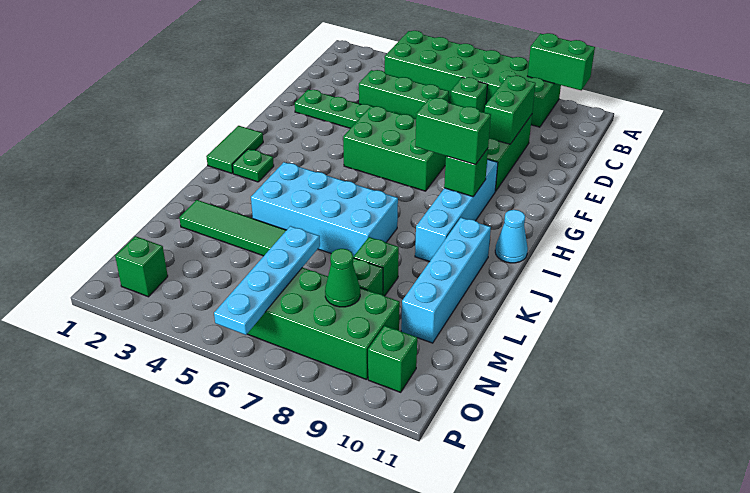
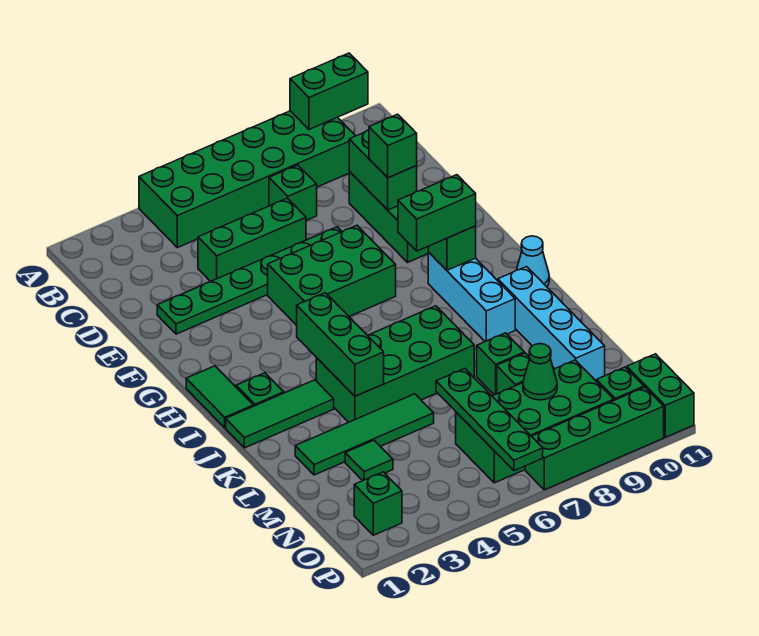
none -> green 1x1 brick [369,114,417,178]
cyan 1x4 brick [415,159,498,262] -> cyan 1x3 brick [428,252,515,342]
none -> green 1x3 brick [297,293,384,396]
none -> green 1x3 tile [226,380,334,448]
cyan 2x4 brick [251,162,398,256] -> green 2x4 brick [316,306,474,422]
none -> green 1x1 tile [345,440,393,481]
cyan 1x4 plate [214,226,320,335] -> green 1x4 plate [436,369,543,471]
none -> green 1x2 brick [627,354,694,437]
none -> green 1x4 brick [525,387,664,490]

